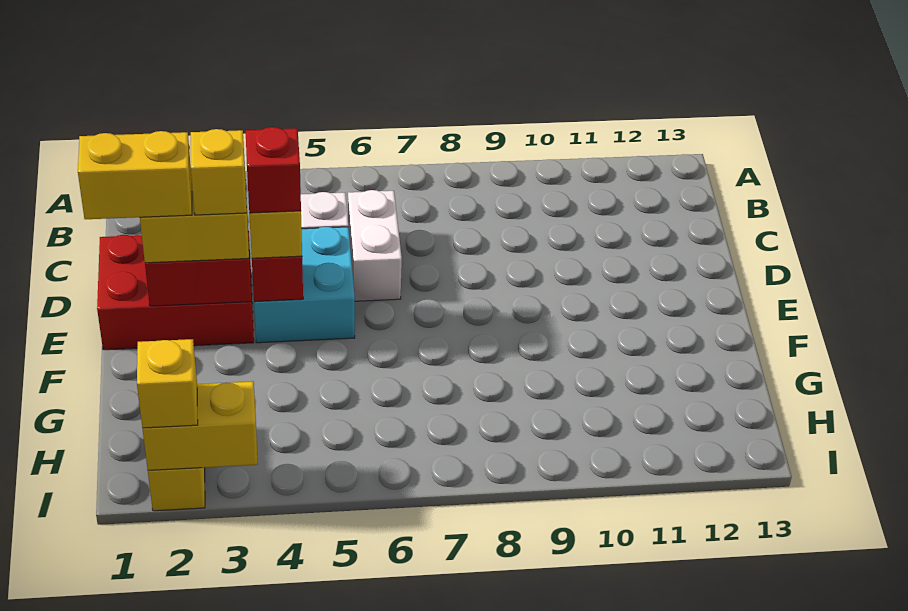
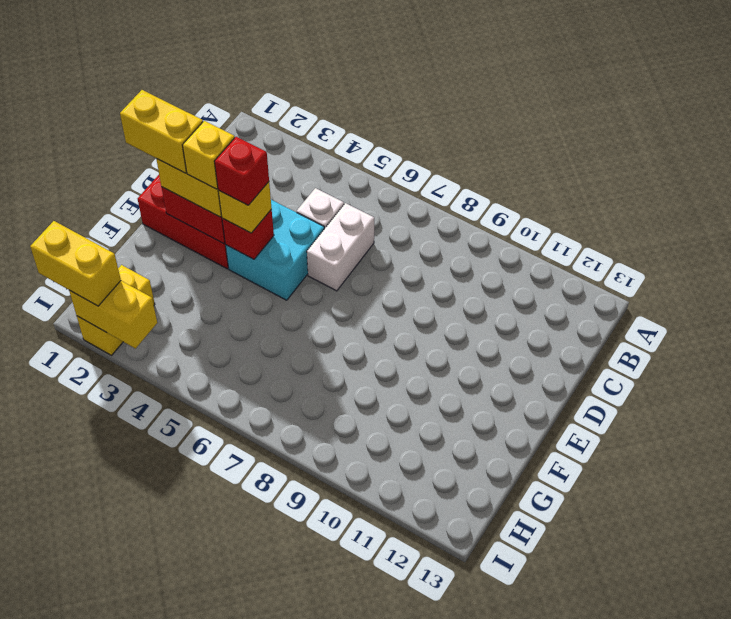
yellow 1x1 brick [137,339,198,428] -> yellow 1x2 brick [30,221,121,306]

